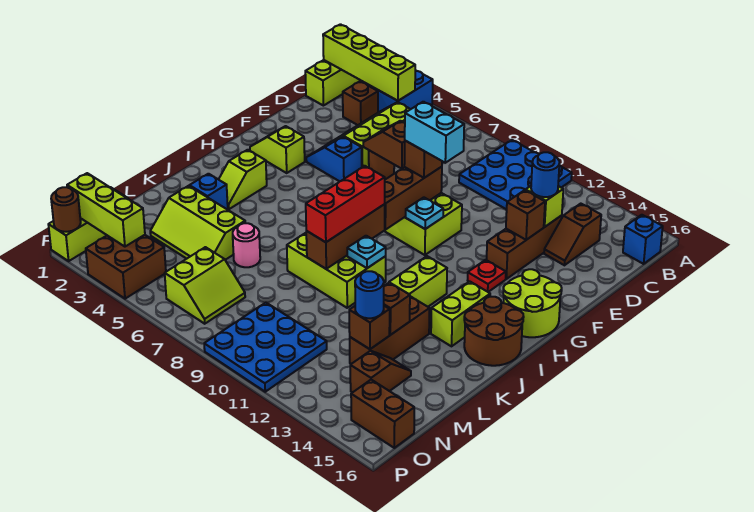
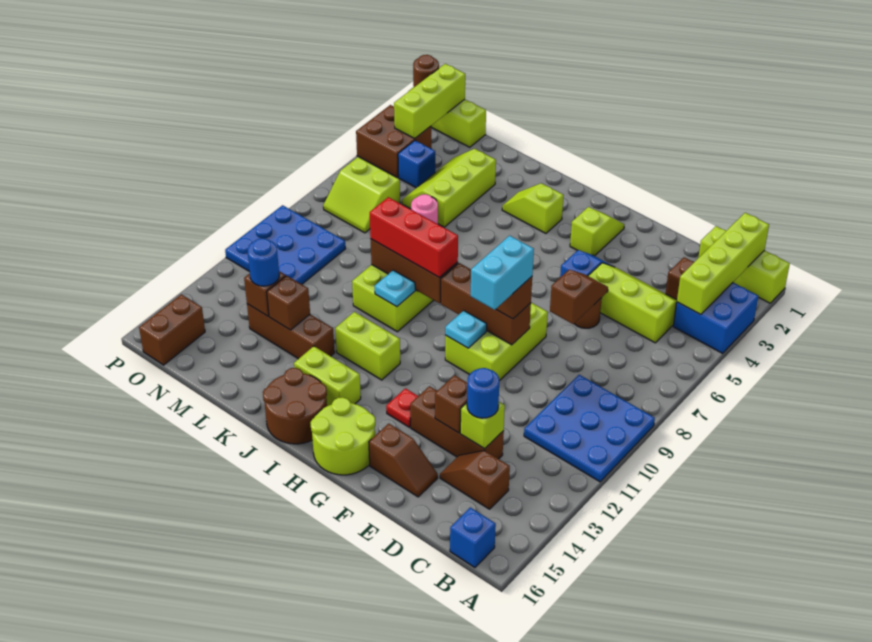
blue 1x1 brick [189,174,228,210] -> blue 1x1 brick moved to [398,140,435,188]
brown 1x2 slope [350,351,411,392] -> brown 1x2 slope moved to [369,424,438,497]

